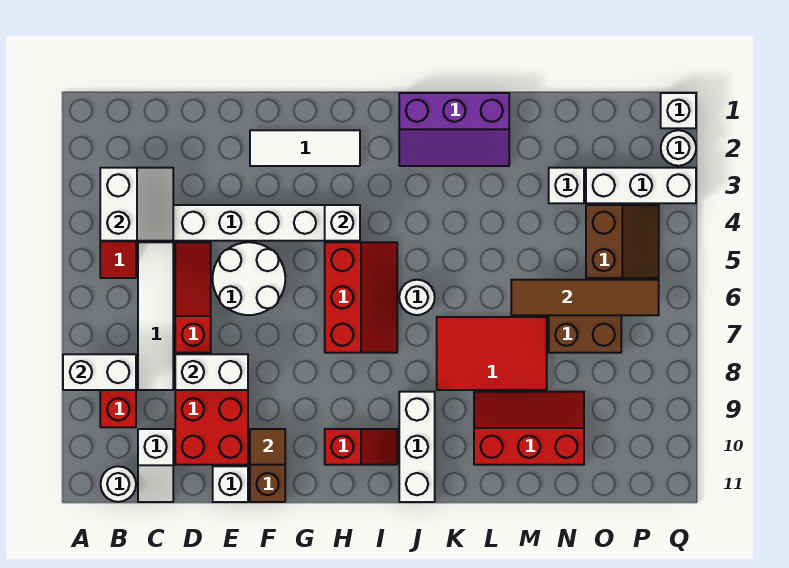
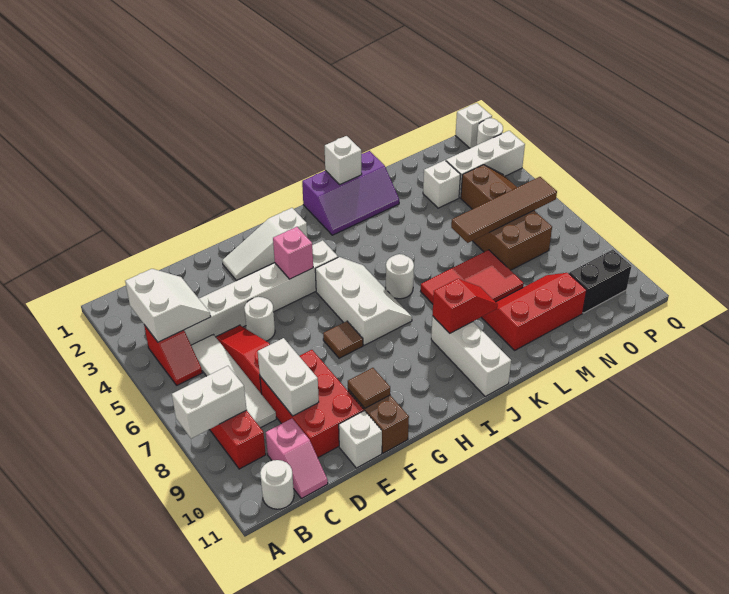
white 1x2 slope [138,429,173,502] -> pink 1x2 slope [266,419,328,499]
white 1x2 brick [175,354,248,390] -> white 1x2 brick turned to [258,338,319,416]
white 2x2 round brick [213,242,285,315] -> white 1x1 round brick [244,297,275,341]
white 1x3 tile [250,130,360,166] -> white 1x3 slope [222,208,307,280]
none -> pink 1x1 brick [273,227,313,279]
none -> brown 1x1 tile [323,321,363,358]
white 1x1 brick [325,205,360,241] -> white 1x1 brick moved to [325,136,362,184]
red 2x3 slope [325,242,397,353] -> white 2x3 slope [315,257,412,345]
red 1x2 slope [325,429,397,465] -> red 1x2 slope moved to [432,279,498,333]
none -> black 1x2 brick [569,249,631,313]

